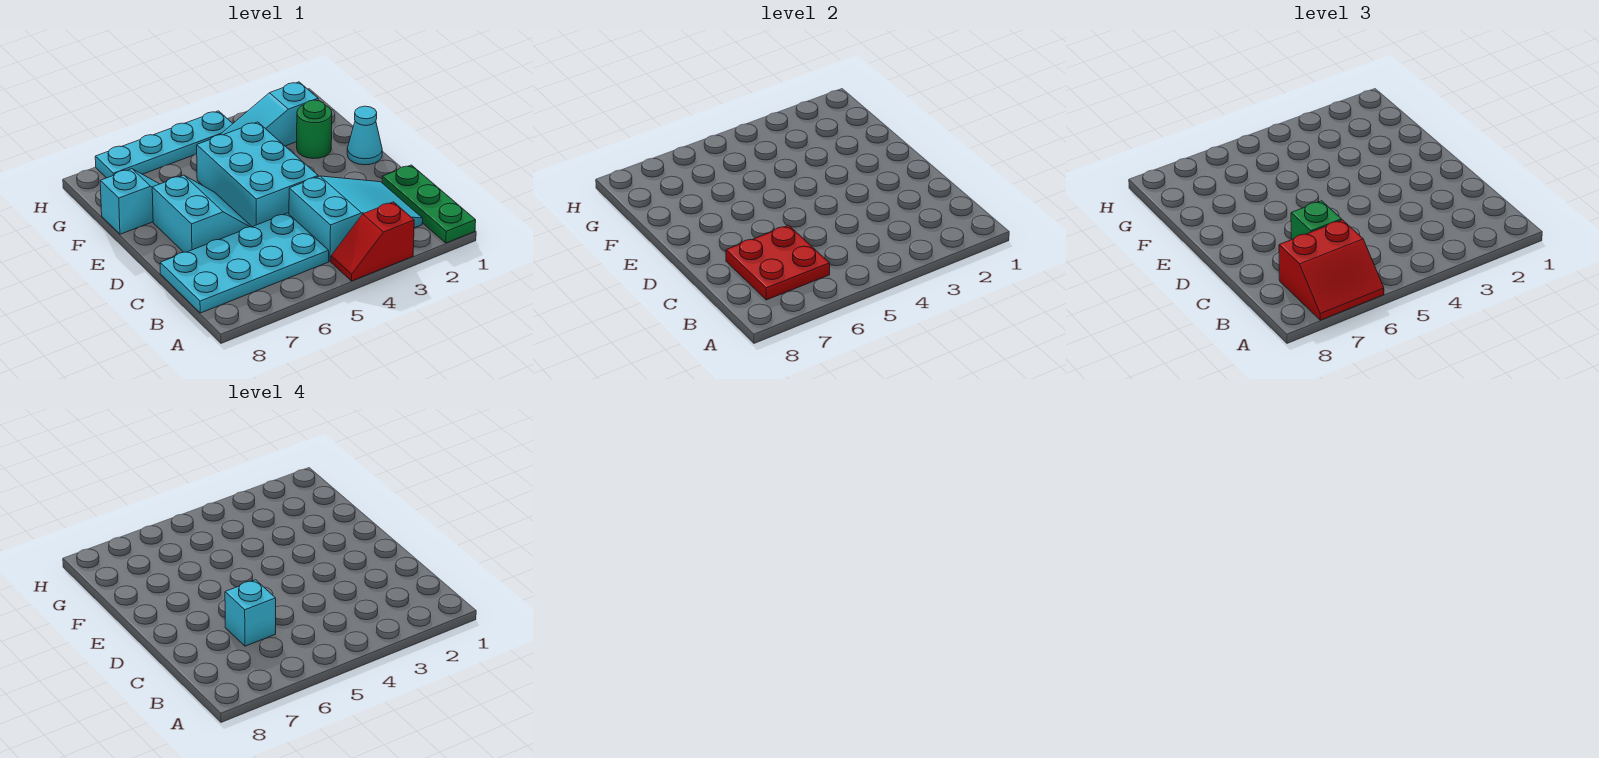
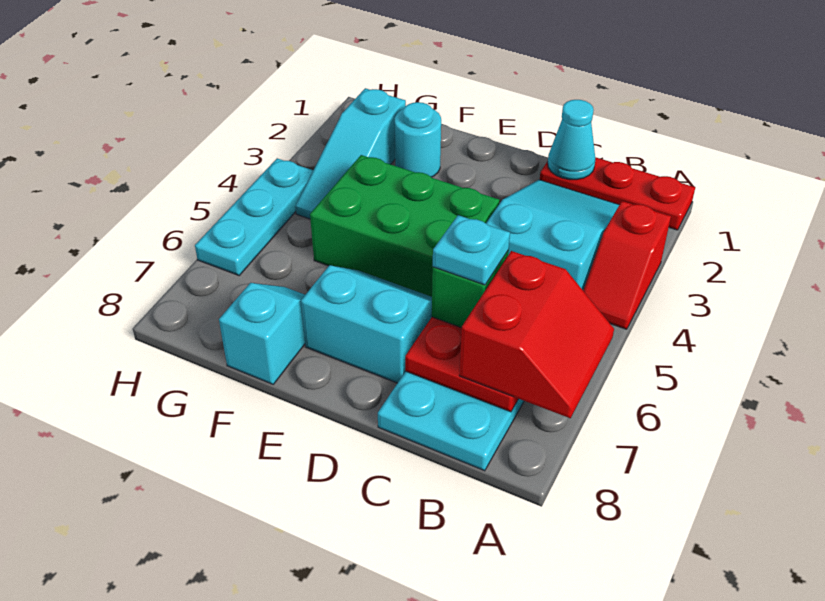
green 1x3 plate [382,165,476,243] -> red 1x3 plate [540,157,695,230]
cyan 1x1 brick [225,580,276,646] -> cyan 1x1 plate [433,215,510,285]
cyan 2x3 brick [197,122,318,227] -> green 2x3 brick [310,155,500,297]
cyan 1x1 cone [347,106,382,165] -> cyan 1x1 cone moved to [548,100,596,180]
green 1x1 round brick [297,100,332,159] -> cyan 1x1 round brick [395,102,441,177]
cyan 1x4 plate [95,111,233,178] -> cyan 1x3 plate [195,158,313,275]

